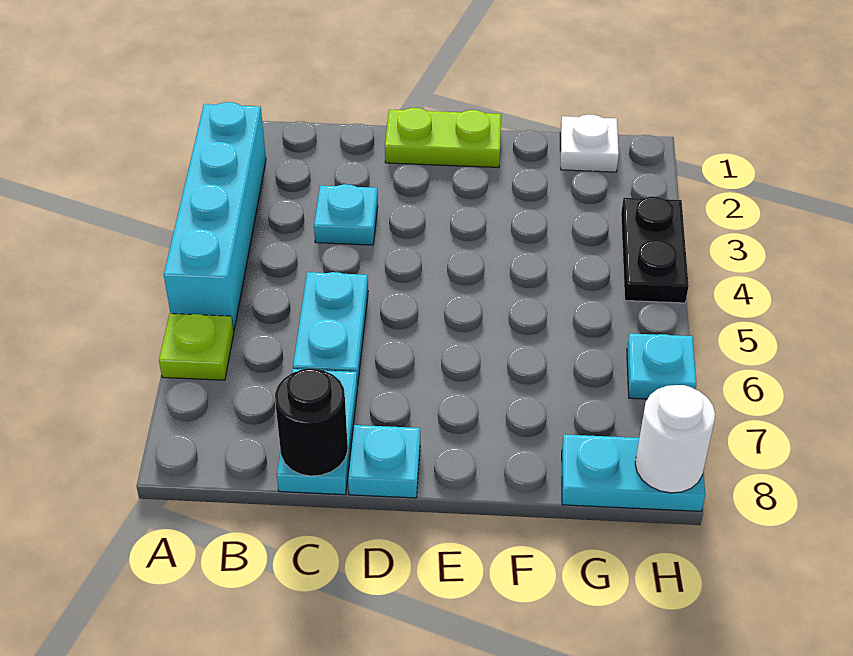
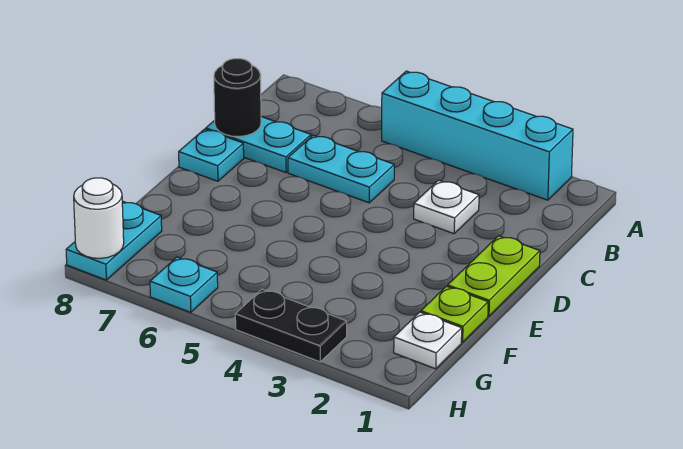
lime 1x1 plate [159,314,234,380] -> lime 1x1 plate moved to [421,286,488,342]
cyan 1x1 plate [314,184,378,245] -> white 1x1 plate [414,180,479,234]

